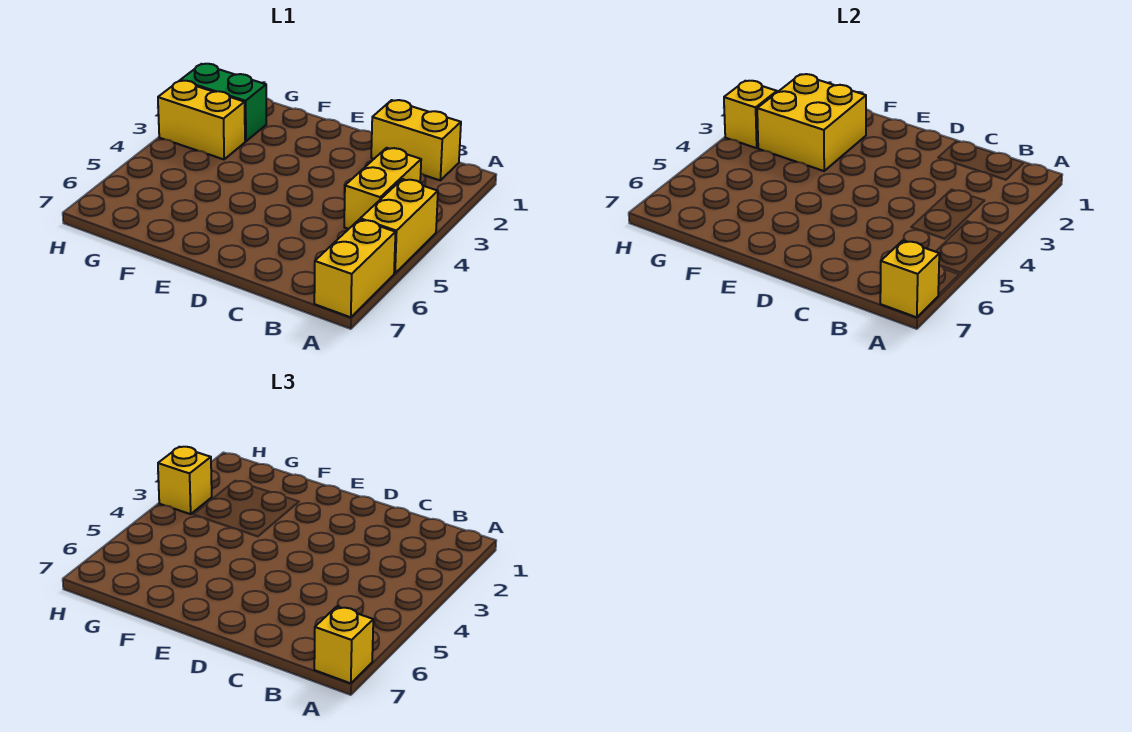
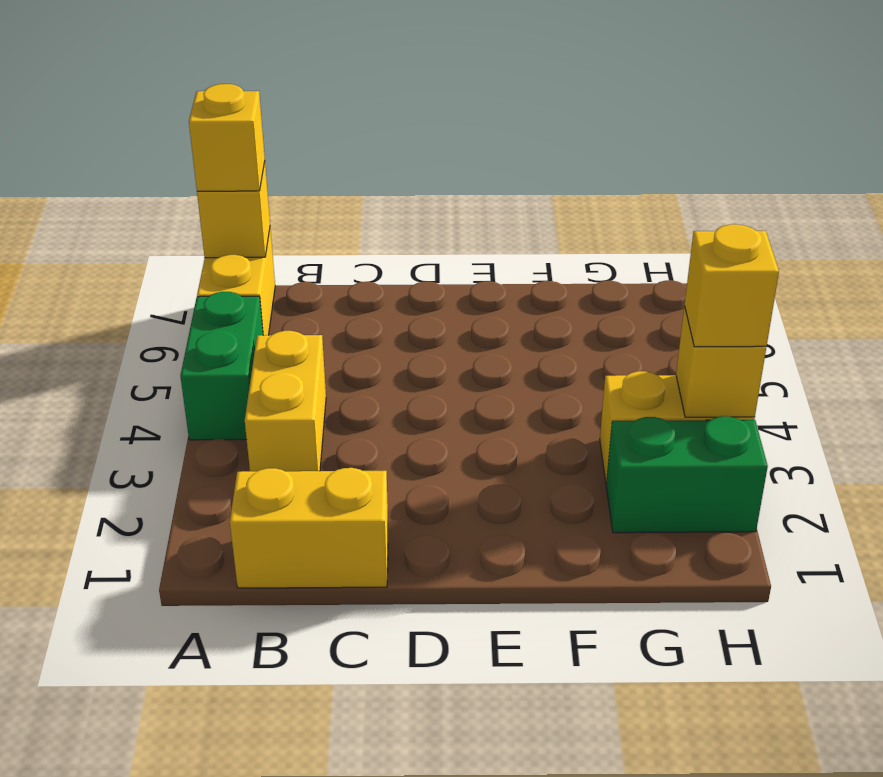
yellow 1x2 brick [360,179,438,273] -> green 1x2 brick [180,292,263,440]
yellow 2x2 brick [757,74,866,171] -> none

